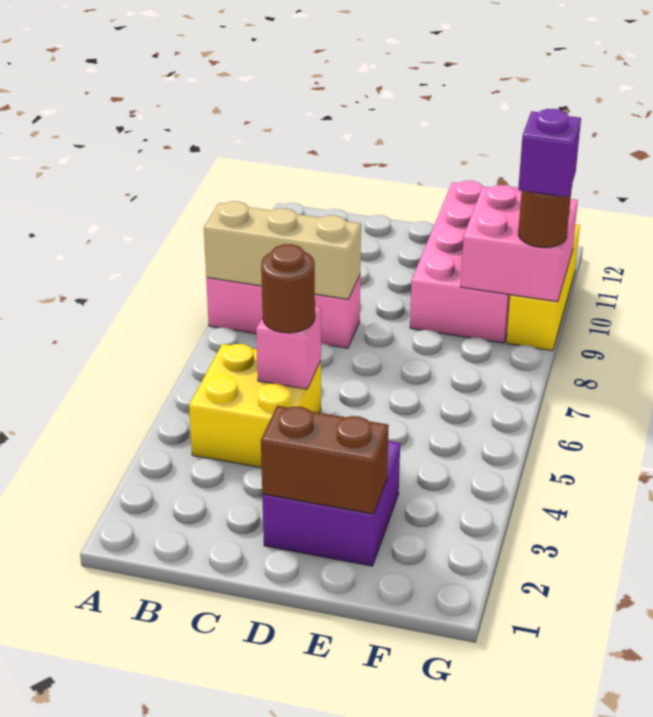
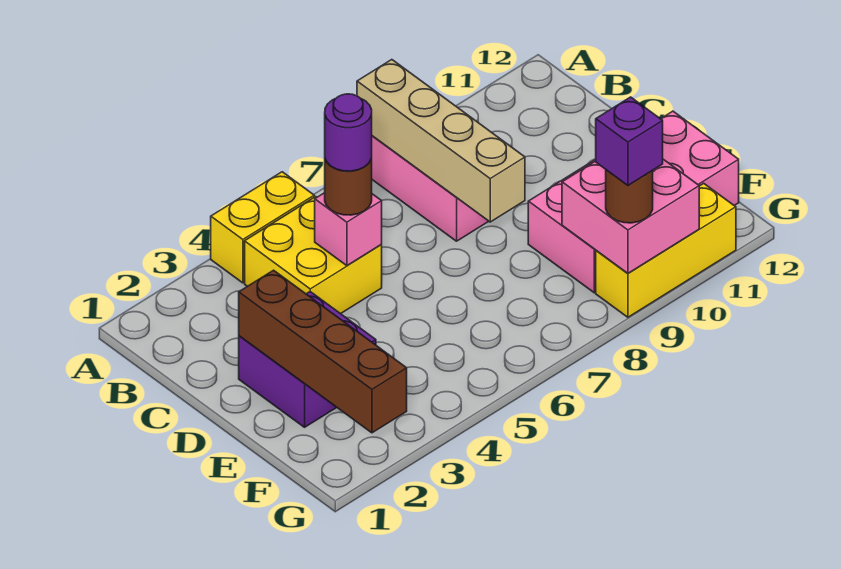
none -> yellow 1x2 brick [211,172,314,283]
tan 1x3 brick [204,201,361,299] -> tan 1x4 brick [357,60,525,222]
none -> purple 1x1 round brick [325,94,372,171]
brown 1x2 brick [261,406,389,514] -> brown 1x4 brick [239,270,407,433]

